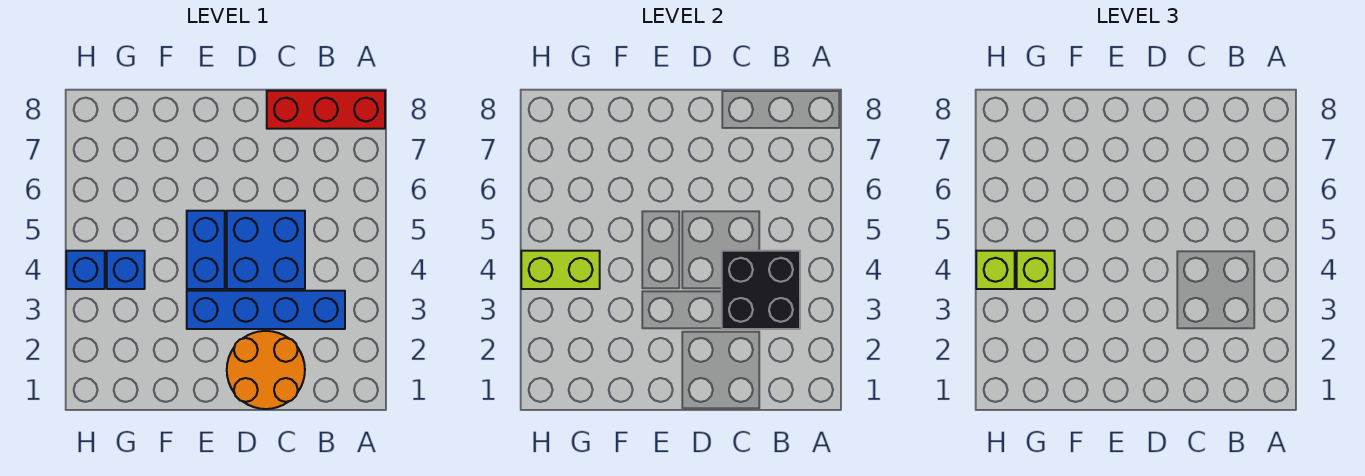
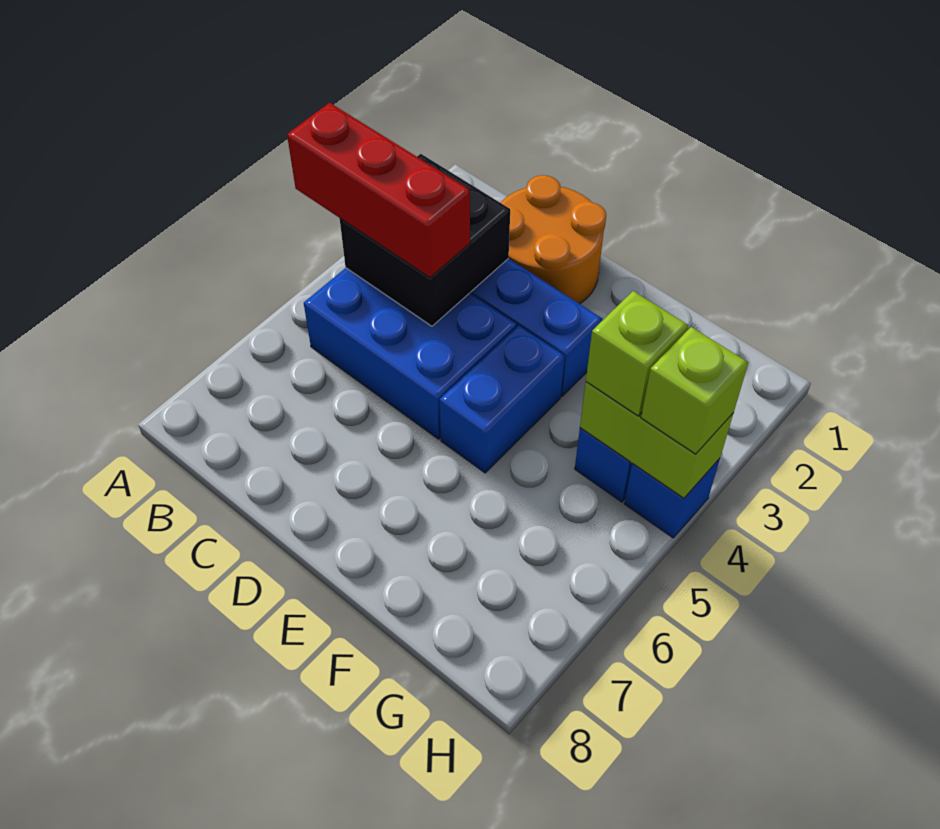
red 1x3 brick [267,91,385,129] -> red 1x3 brick moved to [287,103,470,278]
blue 2x2 brick [227,211,305,289] -> blue 2x3 brick [304,268,517,439]

